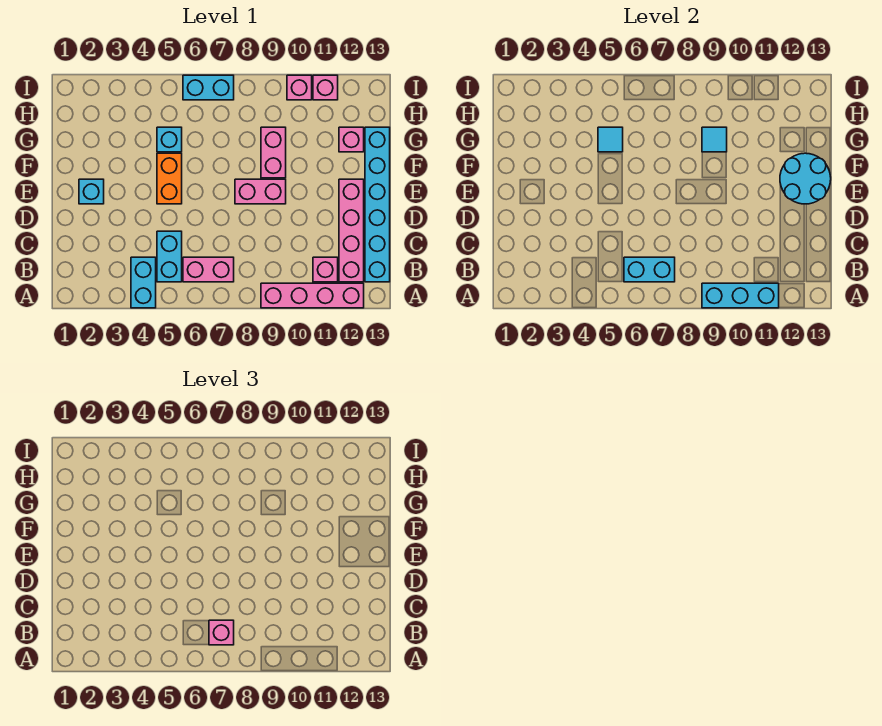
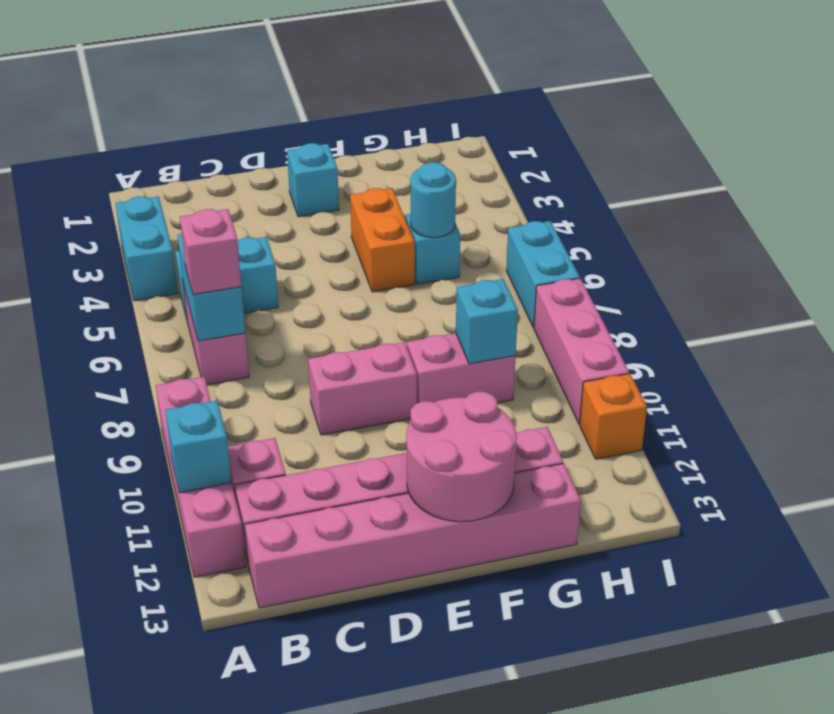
cyan 1x2 brick [131,257,156,308] -> cyan 1x2 brick turned to [115,196,178,301]
cyan 1x3 brick [702,283,779,308] -> cyan 1x1 brick [165,401,231,493]
cyan 1x6 brick [365,127,390,282] -> pink 1x6 brick [245,464,581,608]
orange 1x2 brick [157,153,182,204] -> orange 1x2 brick turned to [350,188,415,292]
pink 1x2 brick [235,179,286,204] -> pink 1x2 brick turned to [308,342,417,435]
cyan 2x2 round brick [780,153,831,204] -> pink 2x2 round brick [406,392,517,522]
cyan 1x1 tile [598,127,623,152] -> cyan 1x1 round brick [411,162,456,238]
cyan 1x1 tile [702,127,727,152] -> cyan 1x1 brick [456,279,518,364]
pink 1x1 brick [287,75,312,100] -> pink 1x3 brick [534,278,629,424]
pink 1x1 brick [313,75,338,100] -> orange 1x1 brick [580,374,647,459]

